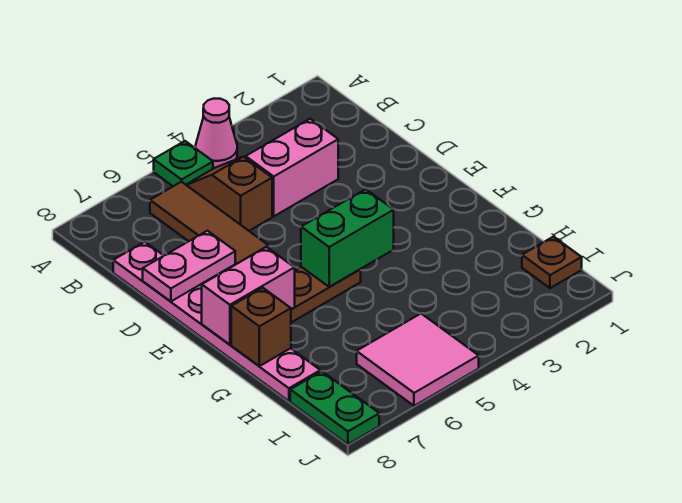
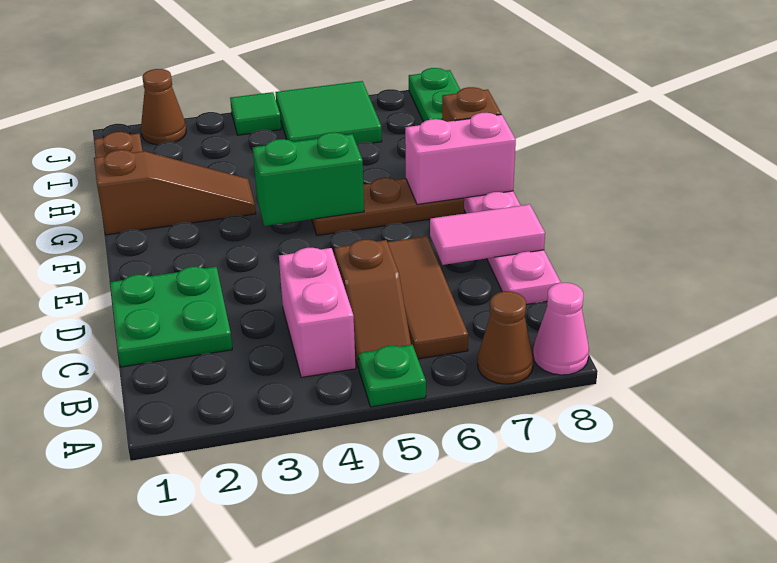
pink 1x1 cone [196,99,237,168] -> pink 1x1 cone moved to [533,283,589,375]
none -> brown 1x1 cone [478,291,533,384]
none -> green 2x2 plate [110,267,232,367]
pink 1x2 brick [246,119,338,216] -> pink 1x2 brick turned to [279,248,356,377]
pink 1x2 plate [143,231,235,301] -> pink 1x2 tile [430,204,545,265]
none -> brown 1x3 slope [94,150,256,235]
pink 2x2 tile [357,314,479,406] -> green 2x2 tile [276,81,382,144]
none -> brown 1x1 cone [141,69,186,145]
none -> green 1x1 tile [230,92,281,135]

